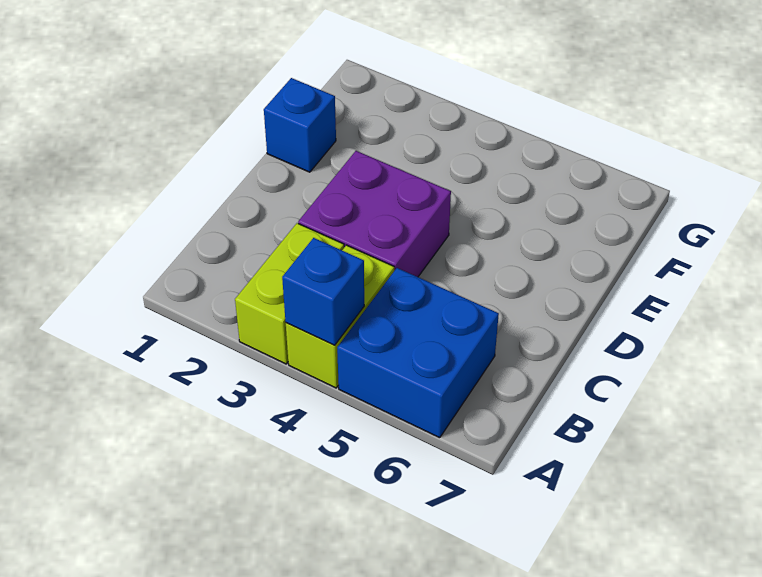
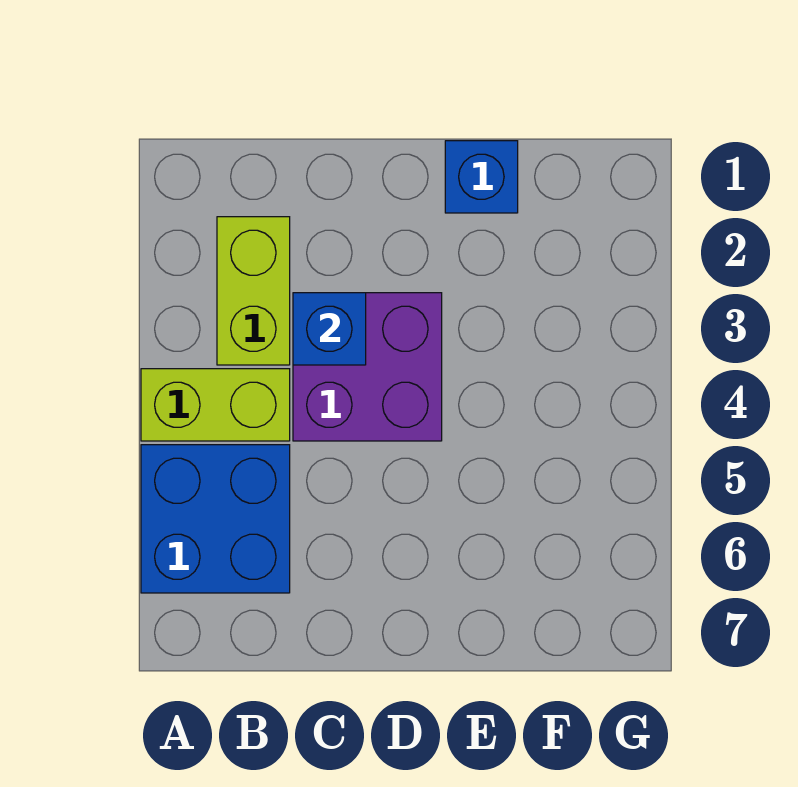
lime 1x2 brick [235,223,344,364] -> lime 1x2 brick turned to [217,217,290,365]
blue 1x1 brick [282,238,364,345] -> blue 1x1 brick moved to [293,293,366,365]

